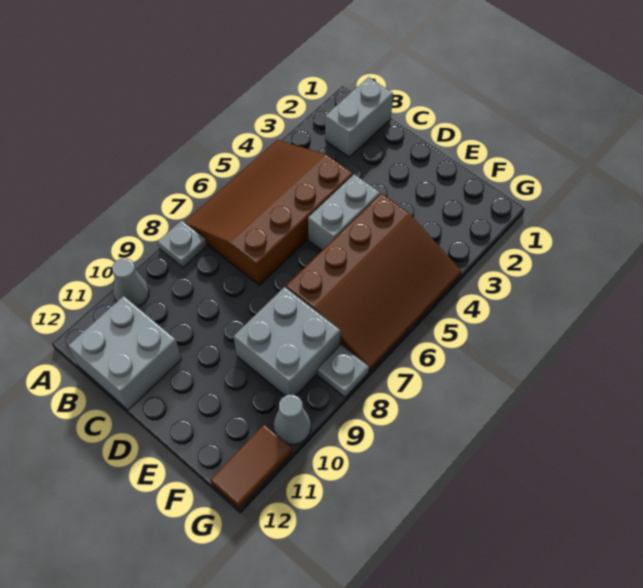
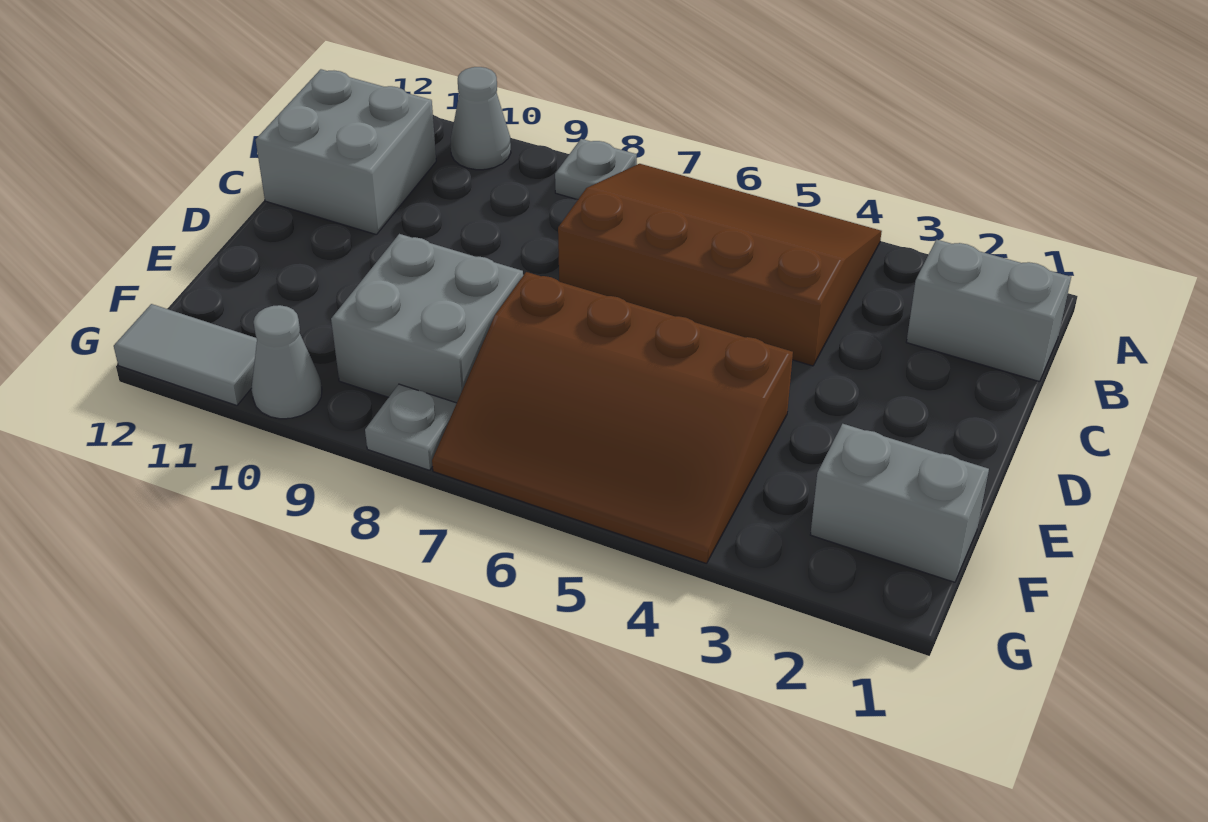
grey 1x2 brick [308,174,380,250] -> grey 1x2 brick moved to [810,424,989,582]
brown 1x2 tile [211,424,292,509] -> grey 1x2 tile [114,304,257,405]

